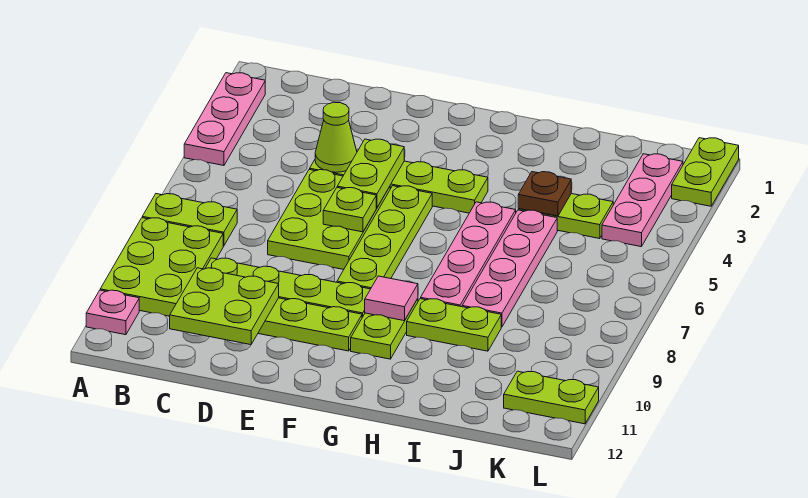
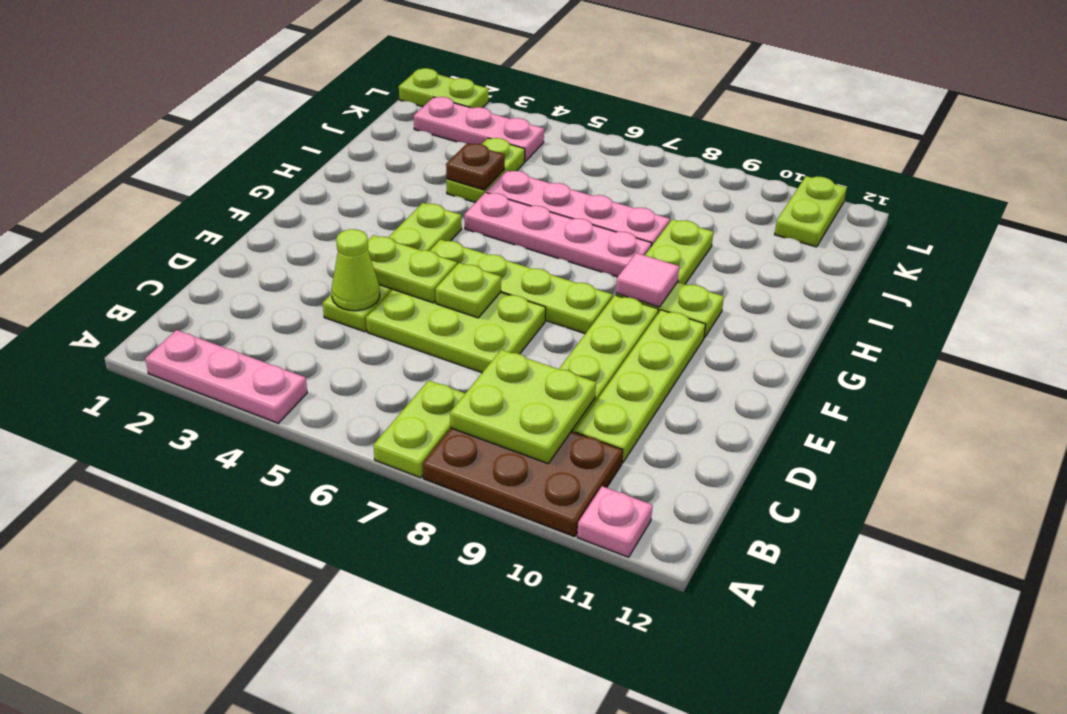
lime 2x3 plate [100,218,223,316] -> brown 2x3 plate [423,428,623,537]
lime 2x2 plate [170,268,279,345] -> lime 2x2 plate moved to [450,350,596,464]

